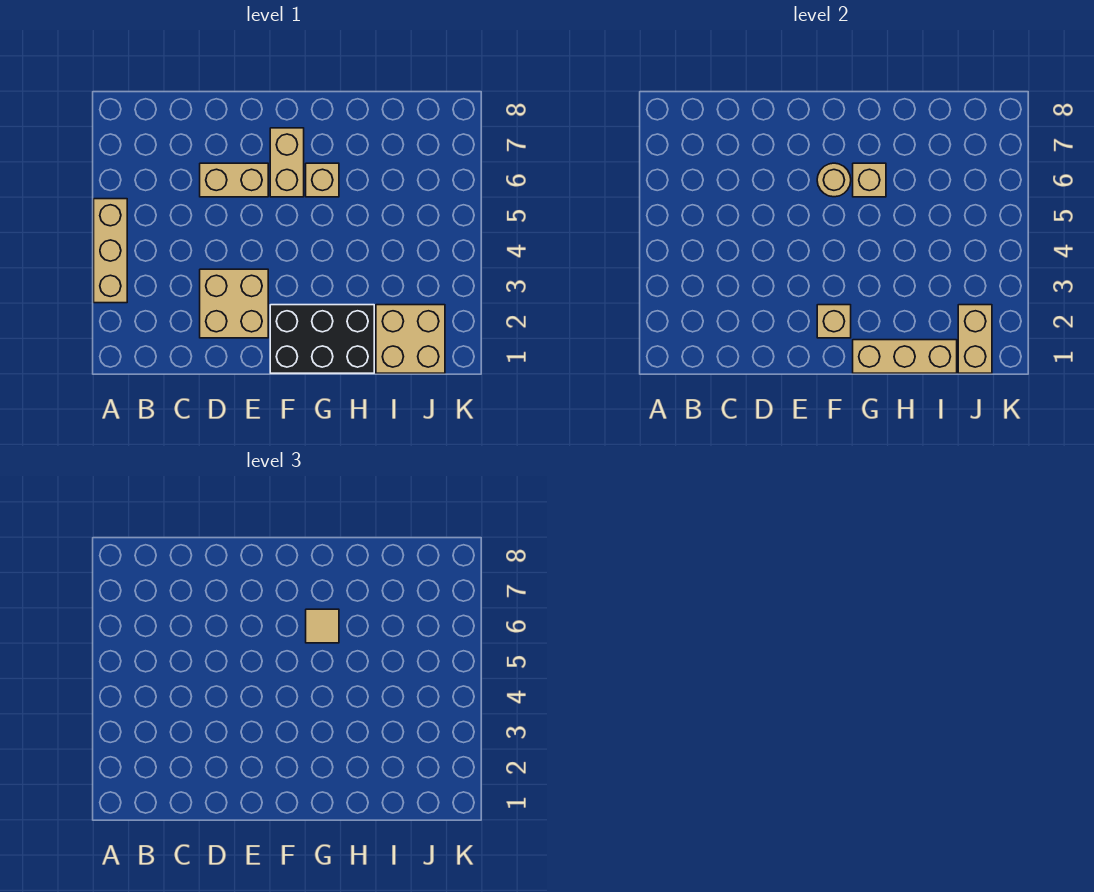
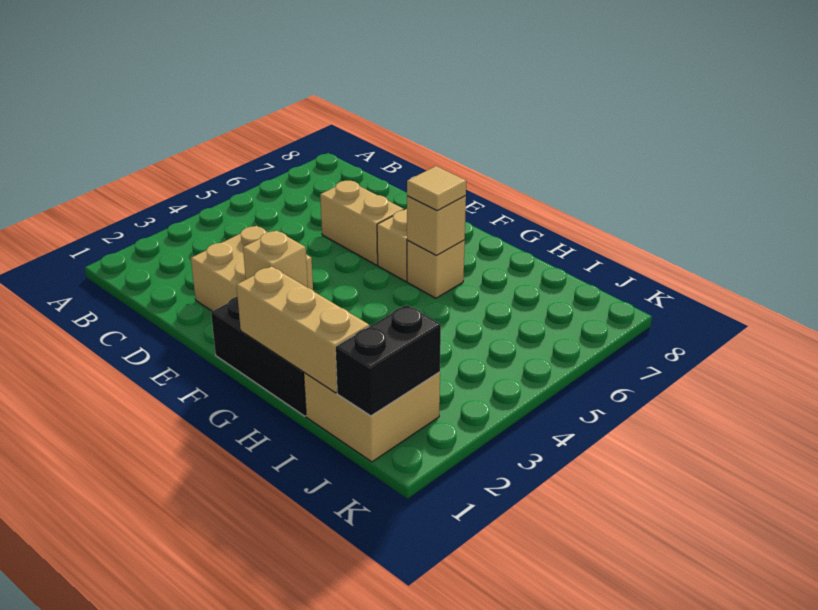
tan 1x3 brick [94,199,127,303] -> none
tan 1x1 round brick [817,163,851,197] -> none
tan 1x2 brick [958,305,992,373] -> black 1x2 brick [336,305,441,416]

